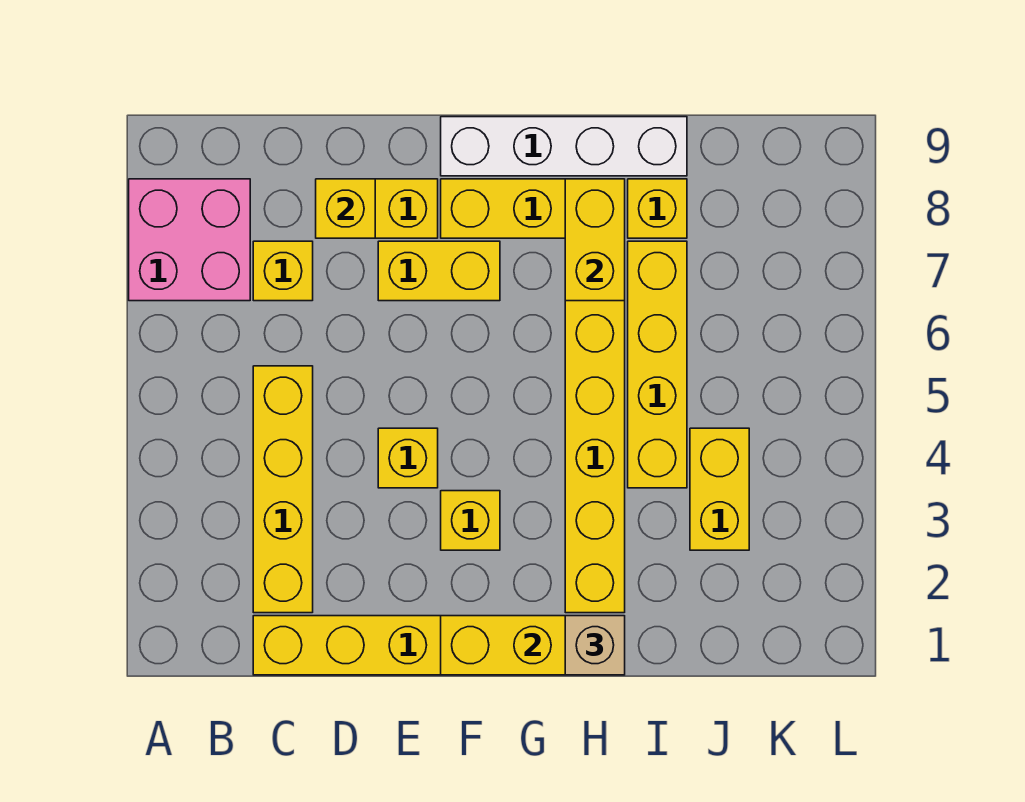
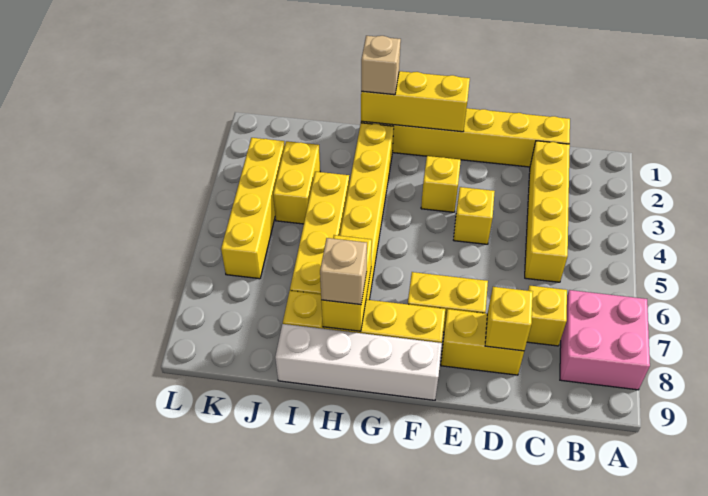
none -> tan 1x1 brick [320,238,367,305]
none -> yellow 1x4 brick [221,138,285,279]

